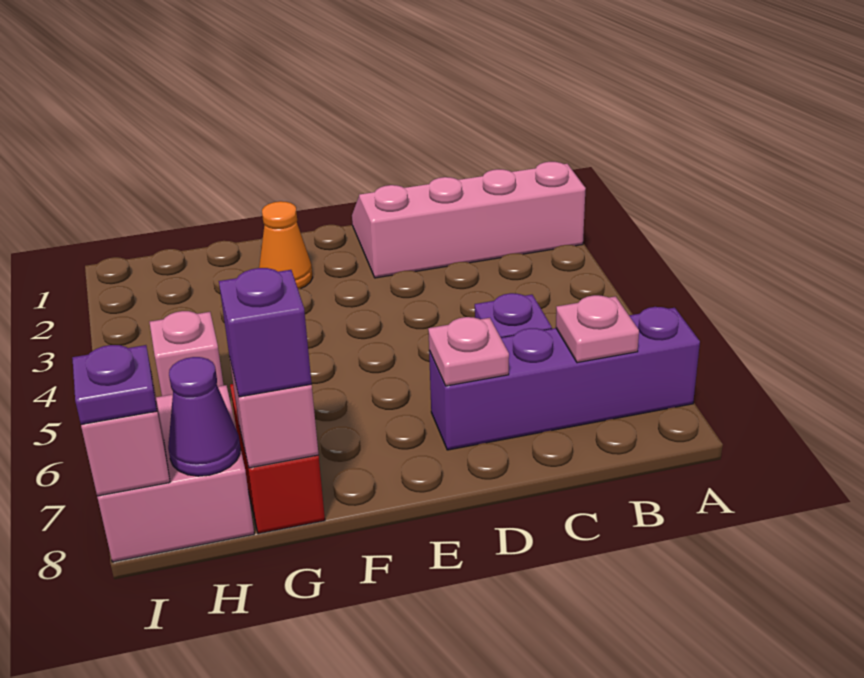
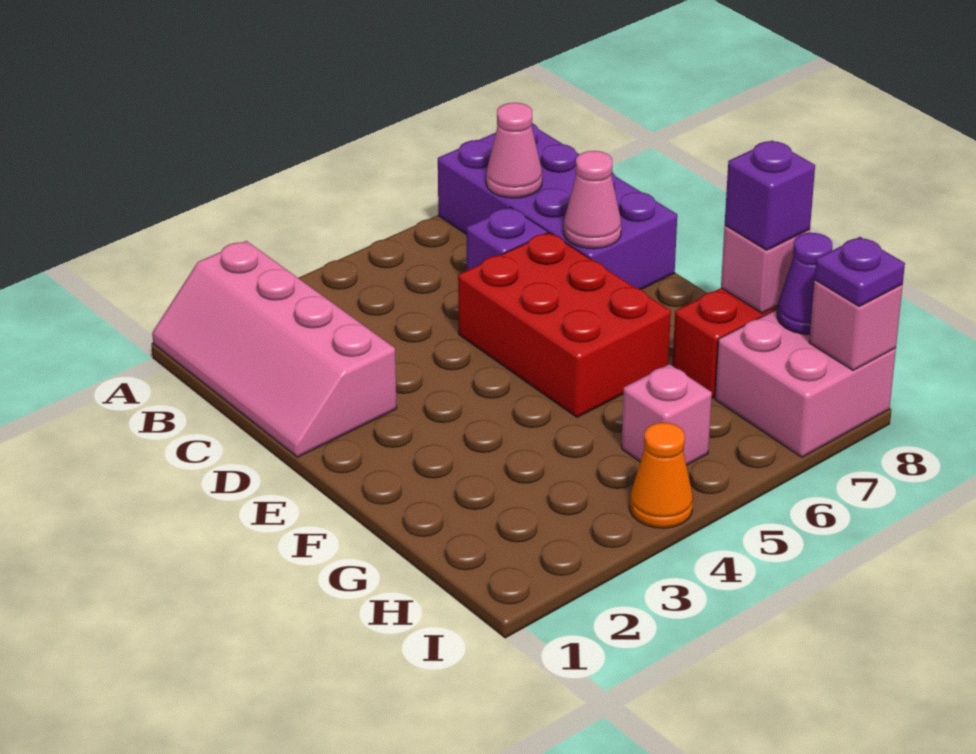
purple 1x4 brick [429,307,700,450] -> purple 2x4 brick [438,123,677,289]
pink 1x1 plate [556,295,639,363] -> pink 1x1 cone [486,103,542,198]
none -> red 2x3 brick [458,232,671,417]
pink 1x1 plate [428,317,509,386] -> pink 1x1 cone [564,151,621,249]
orange 1x1 cone [259,201,313,289] -> orange 1x1 cone moved to [630,423,693,528]

